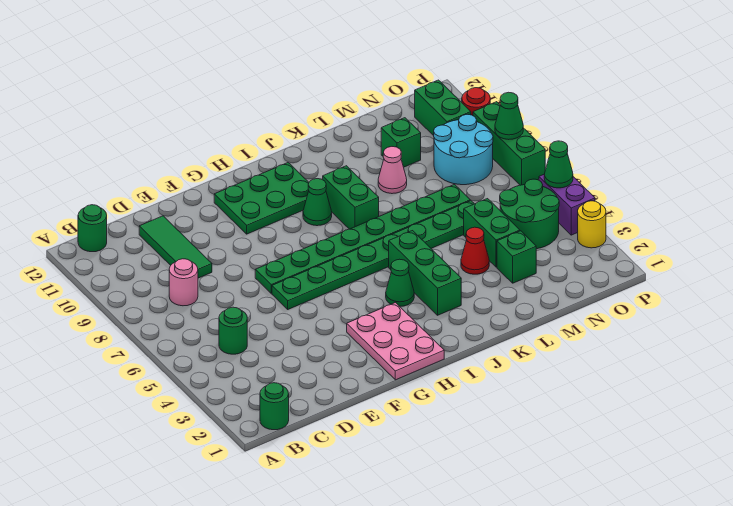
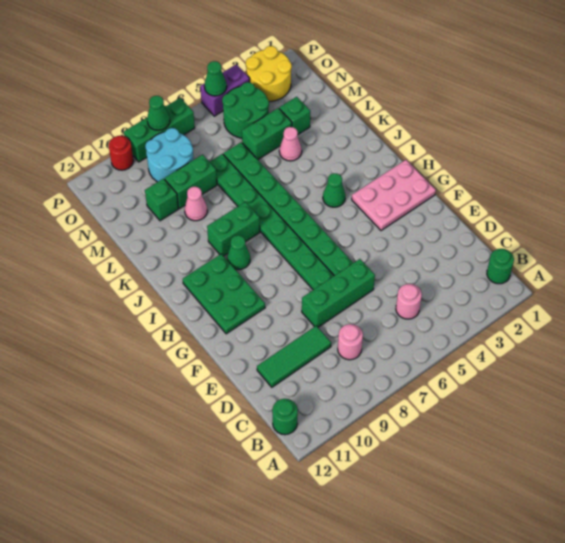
green 1x1 round brick [219,307,247,354] -> pink 1x1 round brick [396,284,422,319]
green 1x3 brick [389,231,461,315] -> green 1x3 brick moved to [302,259,375,327]
red 1x1 cone [461,227,489,274] -> pink 1x1 cone [279,127,302,161]
green 1x2 brick [415,80,471,136] -> green 1x2 brick moved to [165,155,217,208]
yellow 1x1 round brick [578,201,606,248] -> yellow 2x2 round brick [246,46,292,101]

